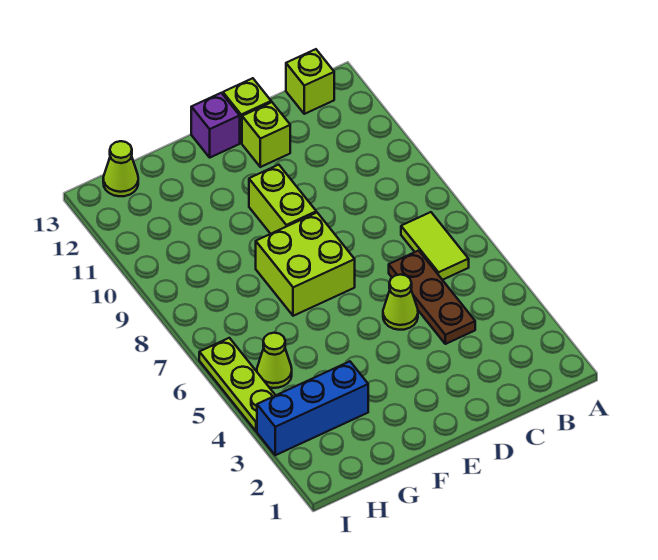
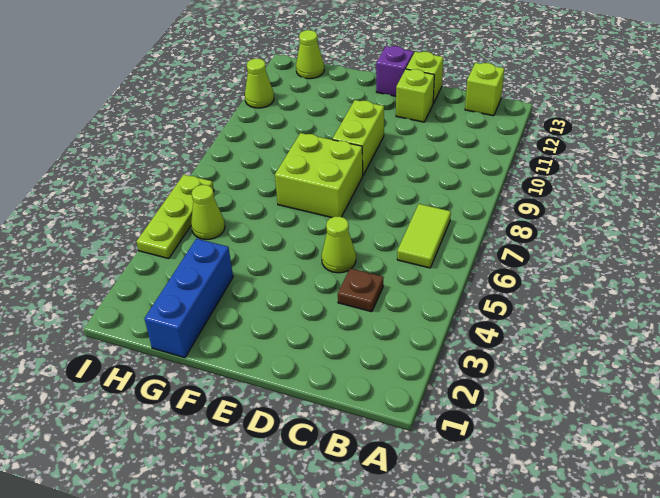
brown 1x3 plate [389,251,475,344] -> brown 1x1 plate [338,268,384,312]
blue 1x3 brick [257,361,368,455] -> blue 1x3 brick turned to [144,239,233,358]
none -> lime 1x1 cone [245,58,274,108]

